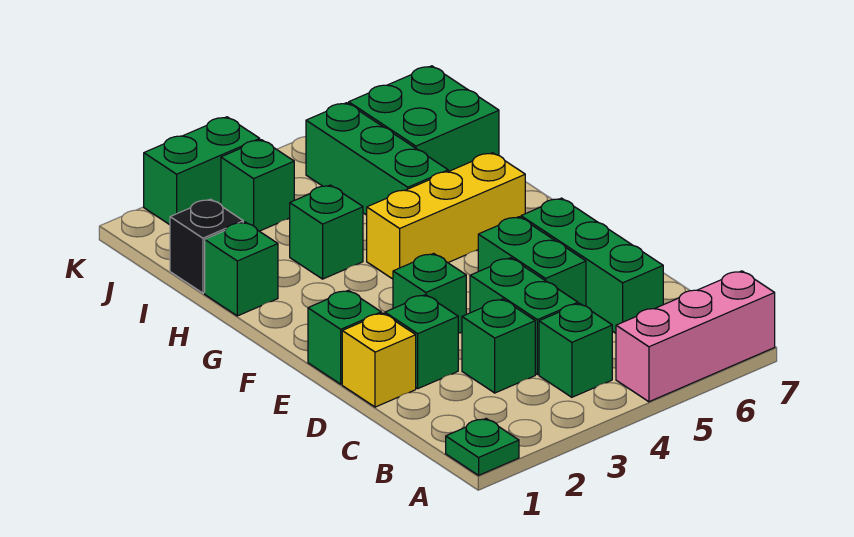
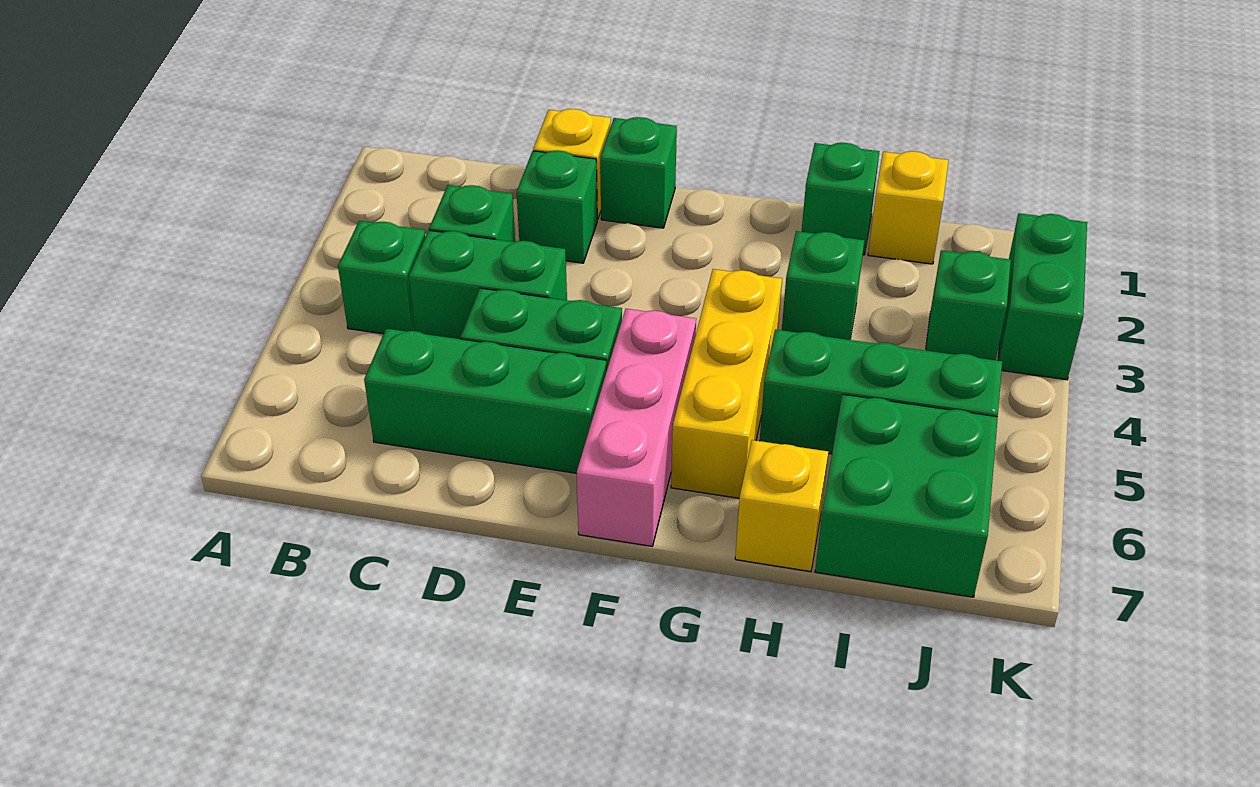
green 1x1 plate [446,419,519,475] -> none
pink 1x3 brick [616,271,775,402] -> pink 1x3 brick moved to [577,309,696,546]
green 1x1 brick [393,254,466,333] -> none
none -> yellow 1x1 brick [735,440,828,572]
black 1x1 brick [170,199,243,293] -> yellow 1x1 brick [868,151,949,264]

